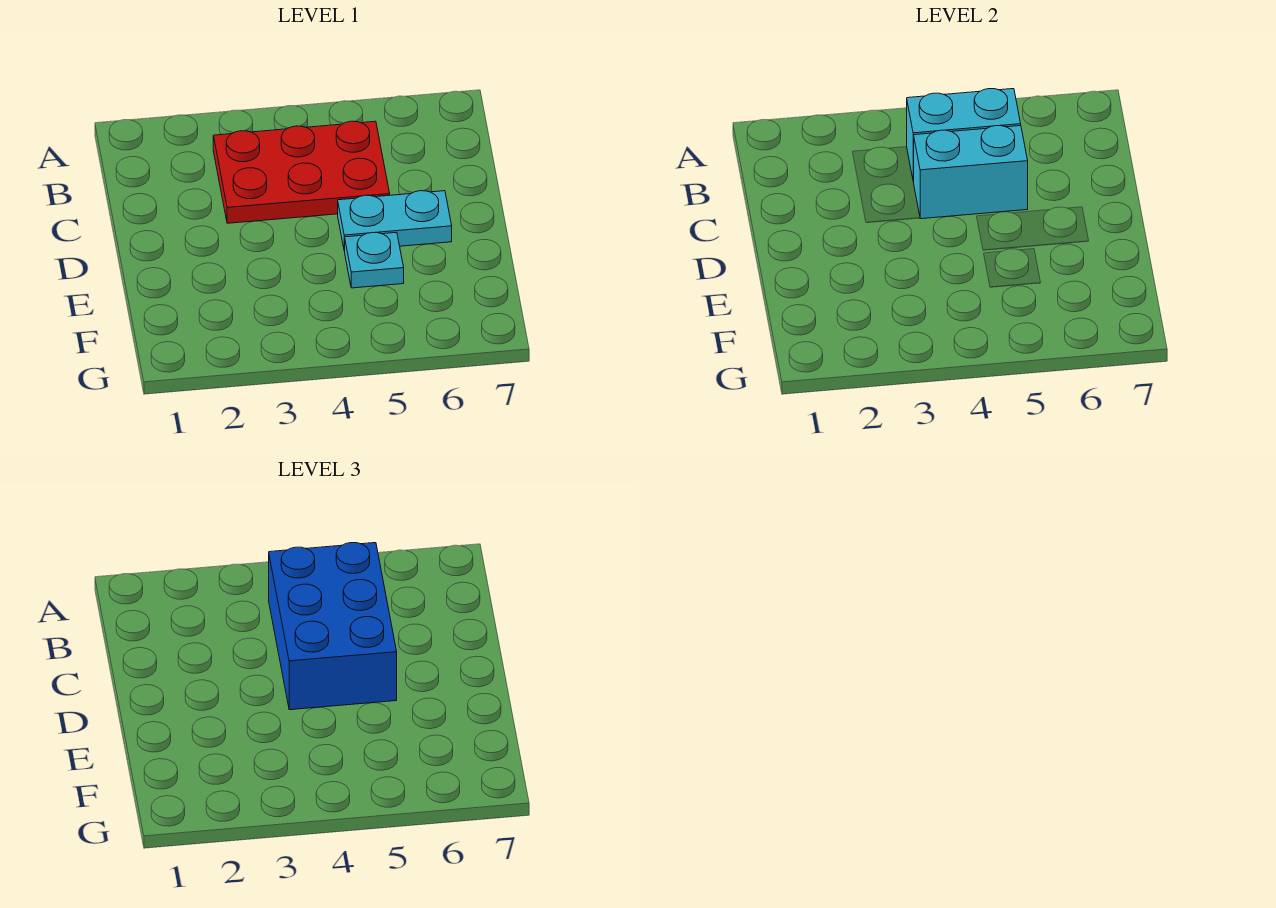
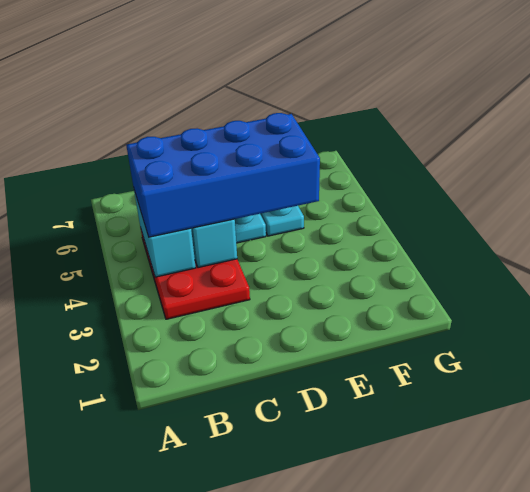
blue 2x3 brick [269,543,397,710] -> blue 2x4 brick [126,113,320,237]

